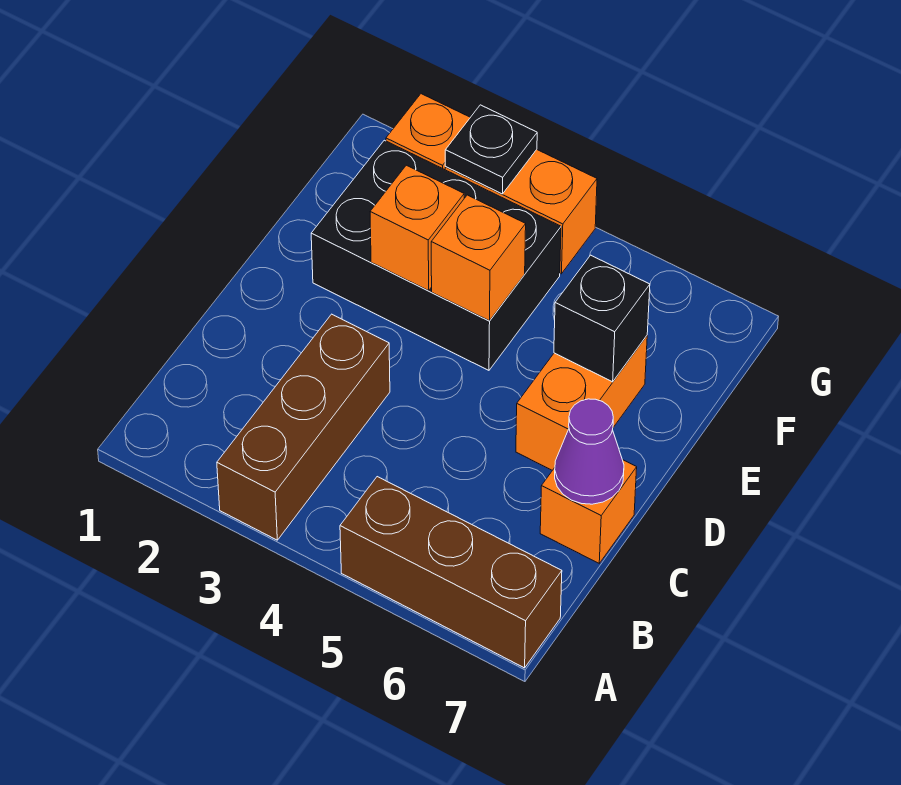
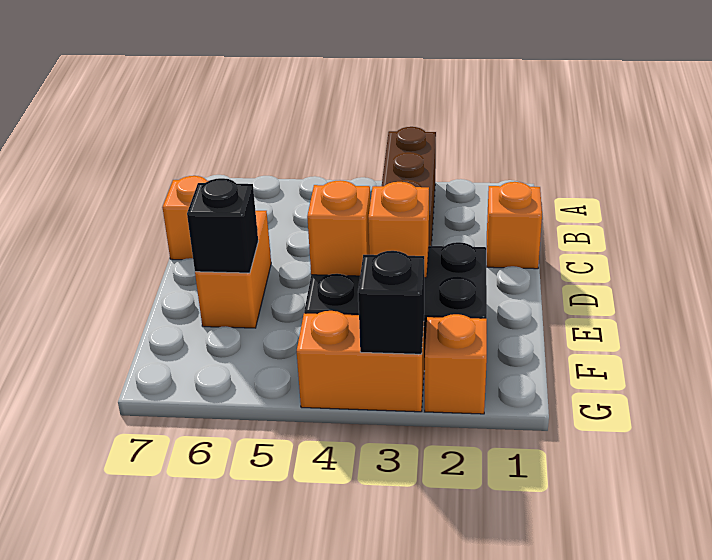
brown 1x3 brick [340,477,562,668] -> none
none -> orange 1x1 brick [487,182,542,269]
purple 1x1 cone [555,399,624,504] -> none
black 1x1 plate [445,105,537,194] -> black 1x1 brick [358,251,424,354]

